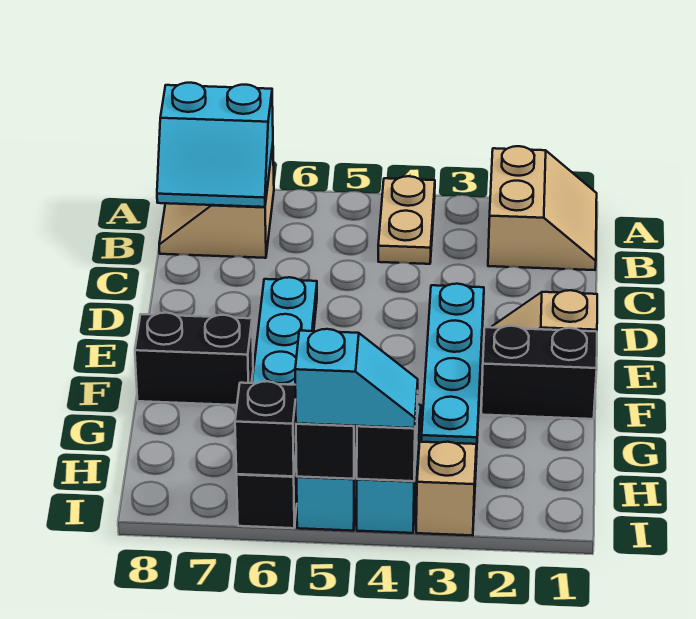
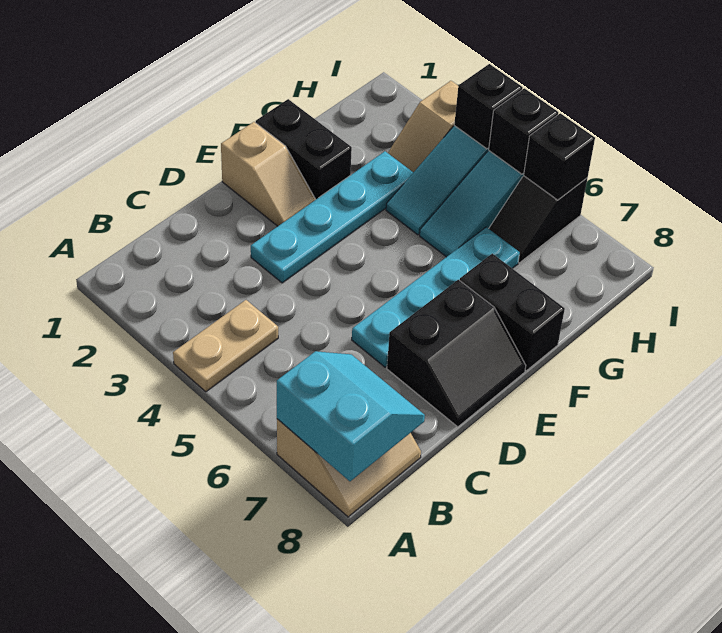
tan 2x2 slope [488,146,597,270] -> none
none -> black 2x2 slope [387,280,526,427]
cyan 1x2 slope [295,329,418,428] -> none

